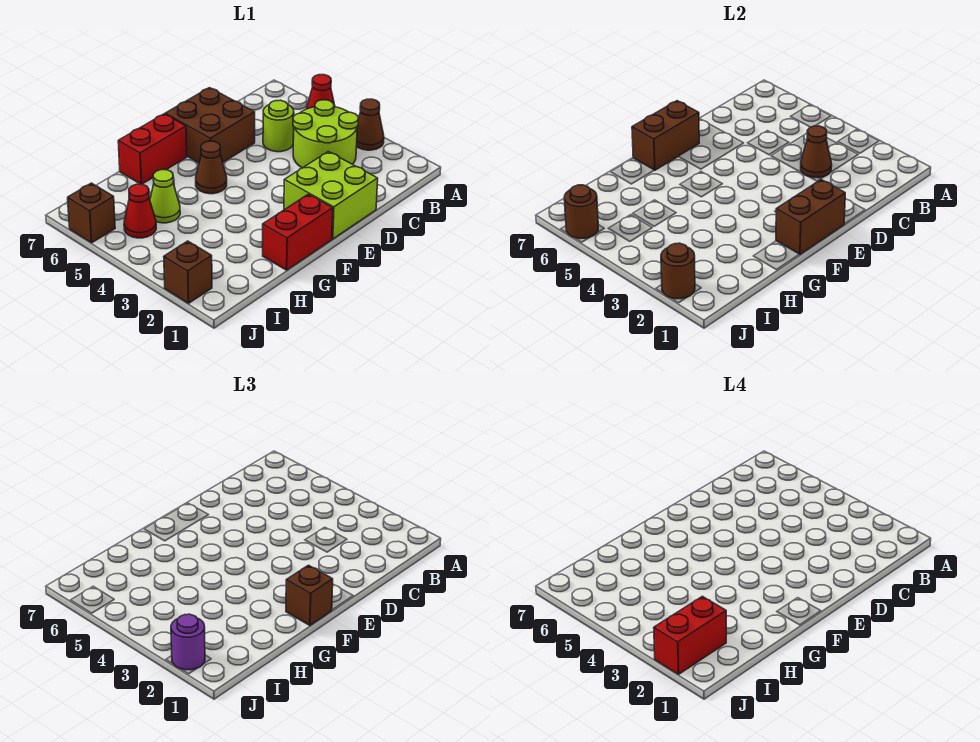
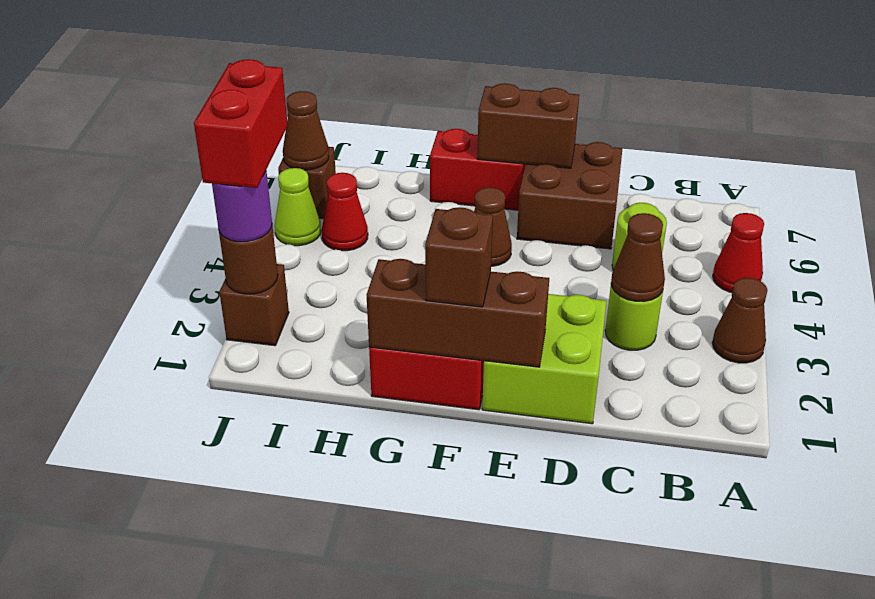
lime 2x2 round brick [293,100,358,168] -> lime 1x1 round brick [605,285,663,350]
brown 1x2 brick [776,180,845,254] -> brown 1x3 brick [367,259,549,367]
lime 1x1 cone [150,170,180,223] -> lime 1x1 cone moved to [275,168,321,246]
red 1x2 brick [654,596,726,674] -> red 1x2 brick turned to [194,59,288,188]
brown 1x1 round brick [564,185,598,239] -> brown 1x1 cone [283,91,329,170]

